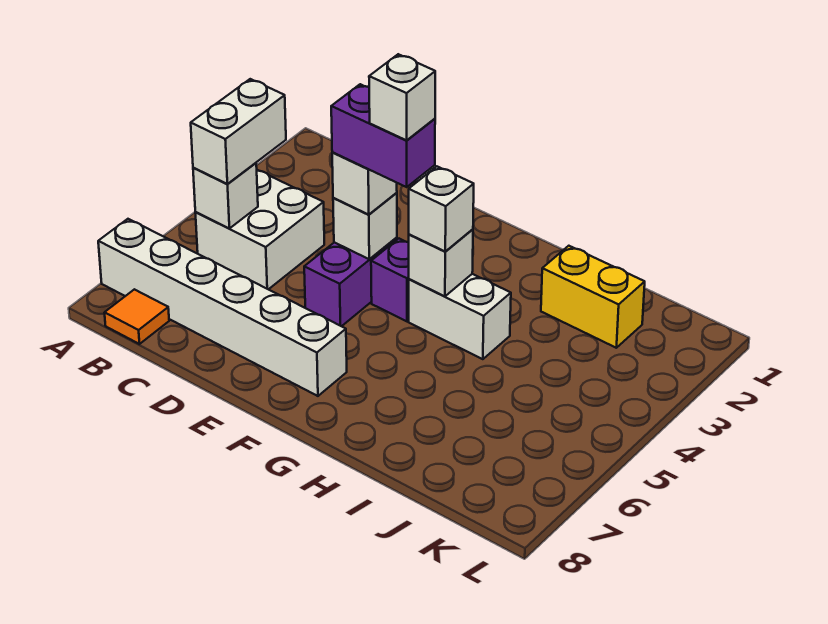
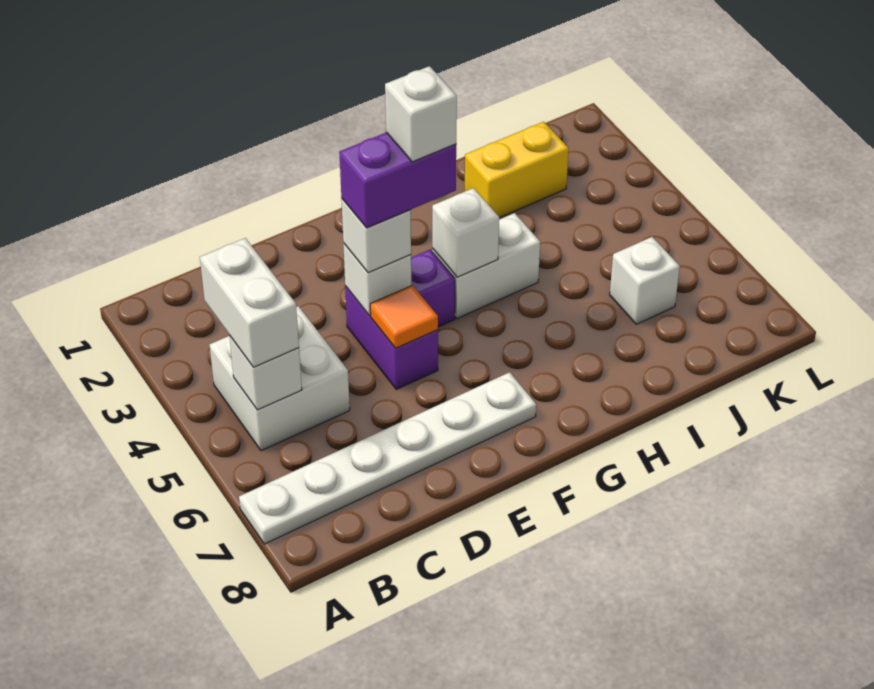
white 1x6 brick [98,219,347,396] -> white 1x6 plate [239,372,536,544]
orange 1x1 tile [104,289,169,344] -> orange 1x1 tile moved to [370,285,438,348]
white 1x1 brick [409,166,474,252] -> white 1x1 brick moved to [610,237,680,324]

